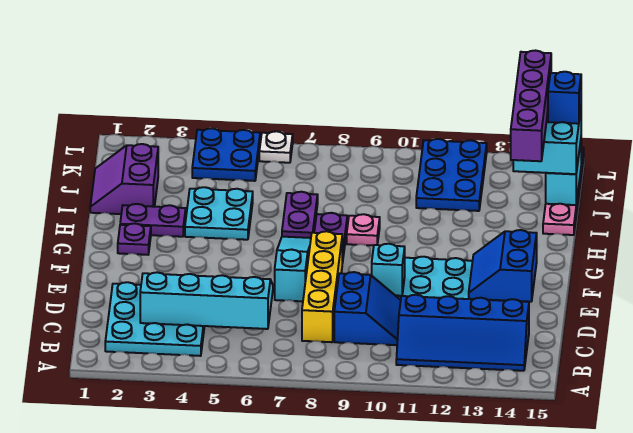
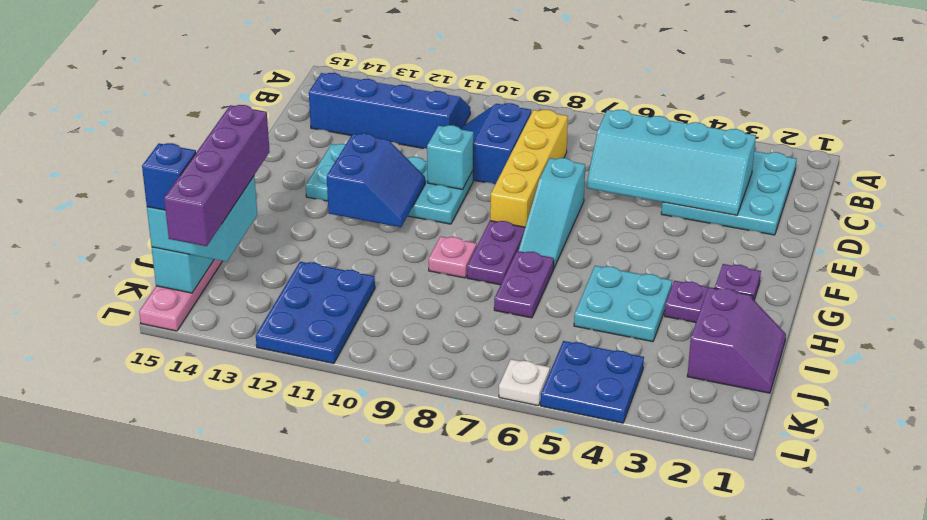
blue 2x2 slope [469,230,537,302] -> blue 2x2 slope moved to [327,133,425,227]

